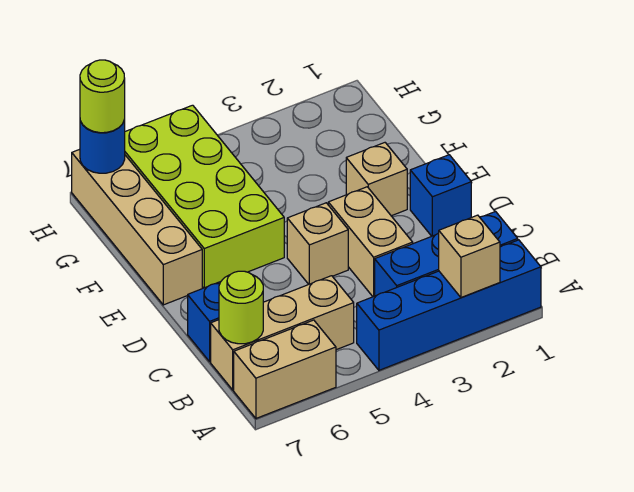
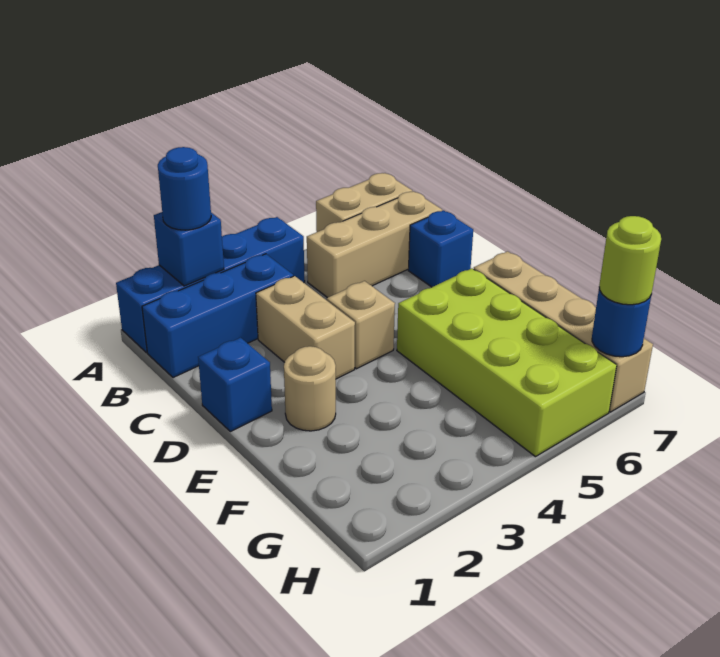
tan 1x1 brick [439,215,500,297] -> blue 1x1 brick [154,212,224,286]
none -> blue 1x1 round brick [158,147,211,230]
lime 1x1 round brick [219,271,263,344] -> none
tan 1x1 brick [346,143,407,216] -> tan 1x1 round brick [284,346,336,431]

